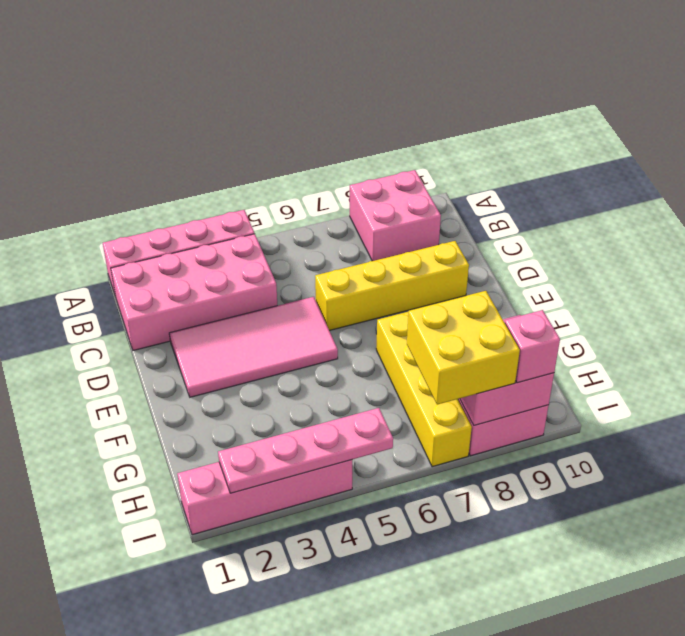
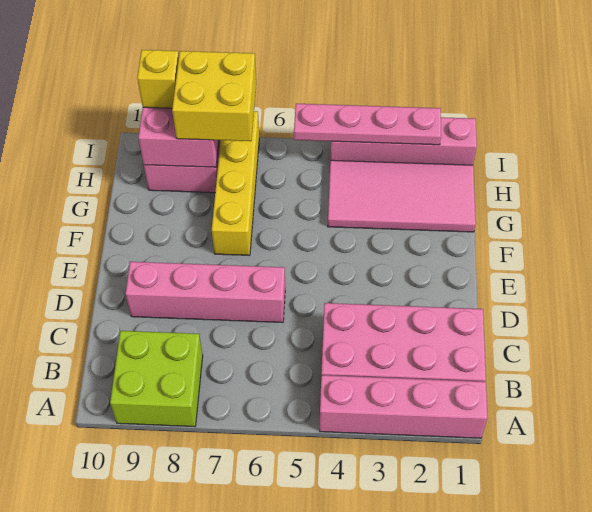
pink 2x2 brick [350,170,441,261] -> lime 2x2 brick [110,331,203,427]
pink 2x4 tile [169,297,338,397] -> pink 2x4 tile moved to [328,160,476,232]
yellow 1x4 brick [315,241,469,331] -> pink 1x4 brick [126,262,285,322]
pink 1x1 brick [505,310,560,383] -> yellow 1x1 brick [137,50,179,108]

